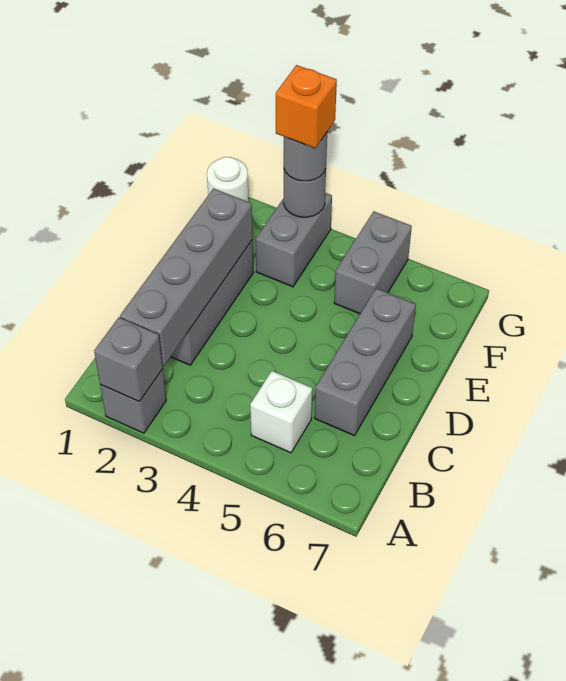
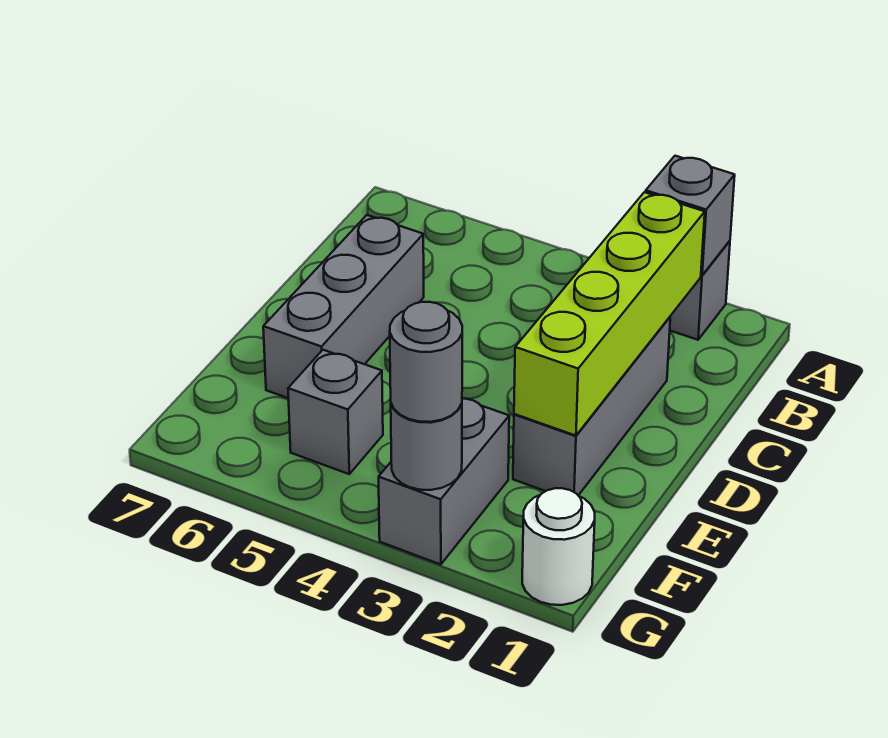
grey 1x4 brick [120,189,253,366] -> lime 1x4 brick [514,192,705,436]
white 1x1 brick [250,371,312,453] -> none
grey 1x2 brick [334,211,412,314] -> grey 1x1 brick [288,350,383,474]
orange 1x1 brick [276,65,337,148] -> none

